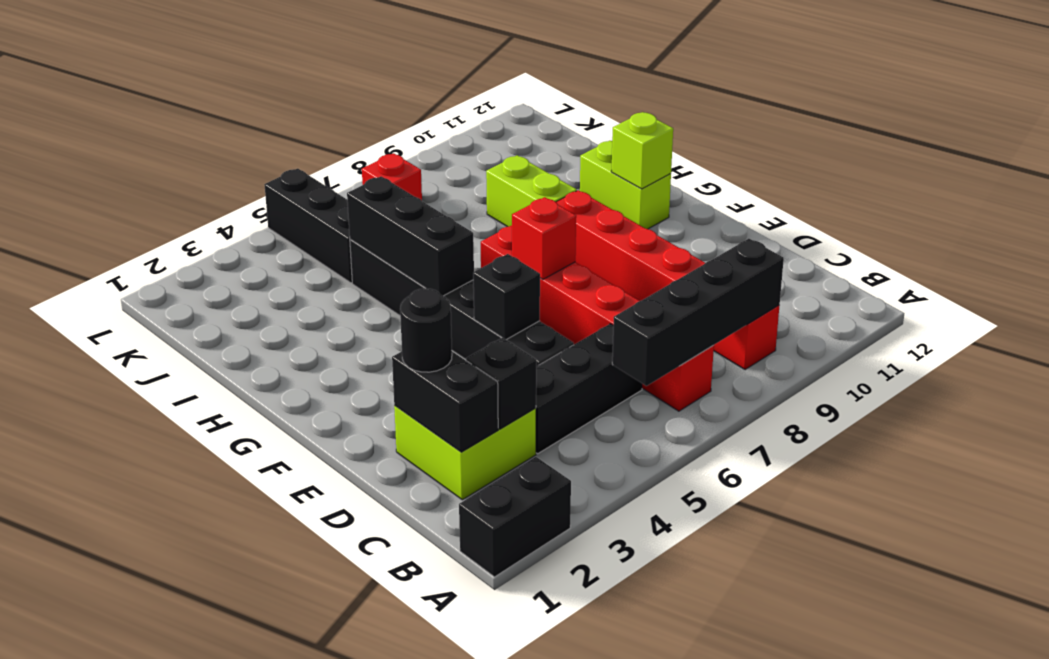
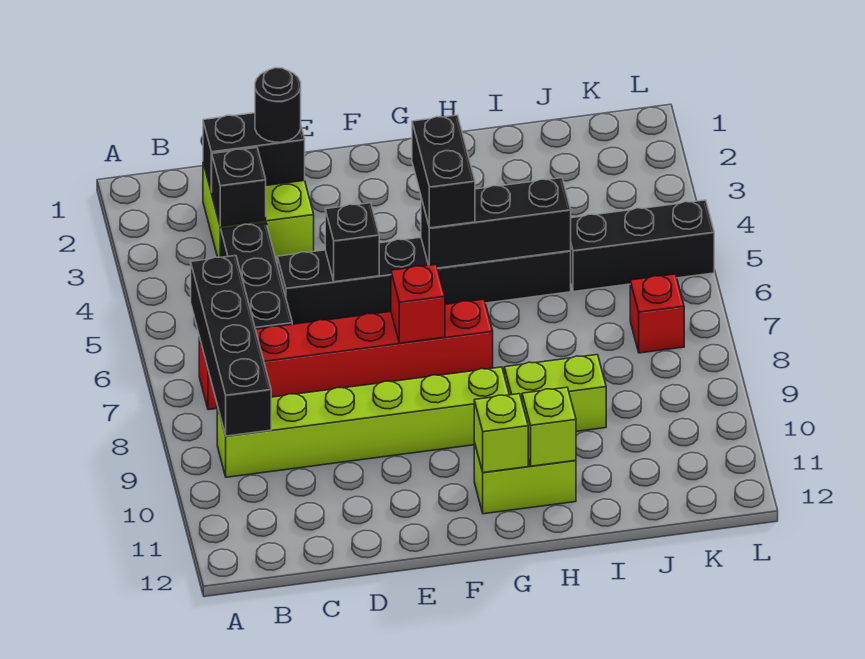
black 1x2 brick [459,457,571,577] -> black 1x2 brick moved to [412,115,475,228]
red 1x6 brick [556,190,780,370] -> lime 1x6 brick [217,367,509,477]
none -> lime 1x1 brick [522,387,576,466]

